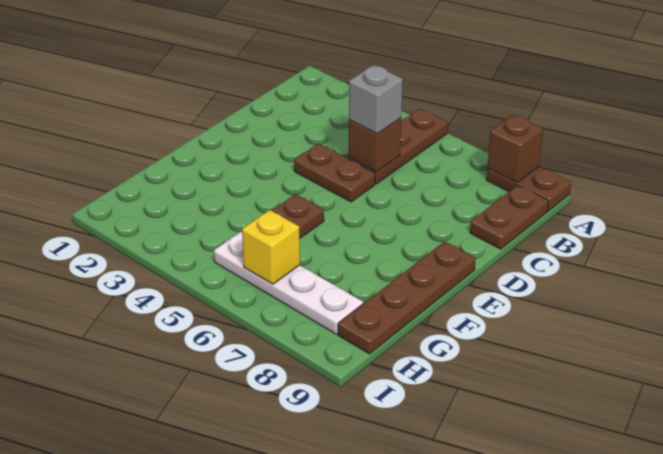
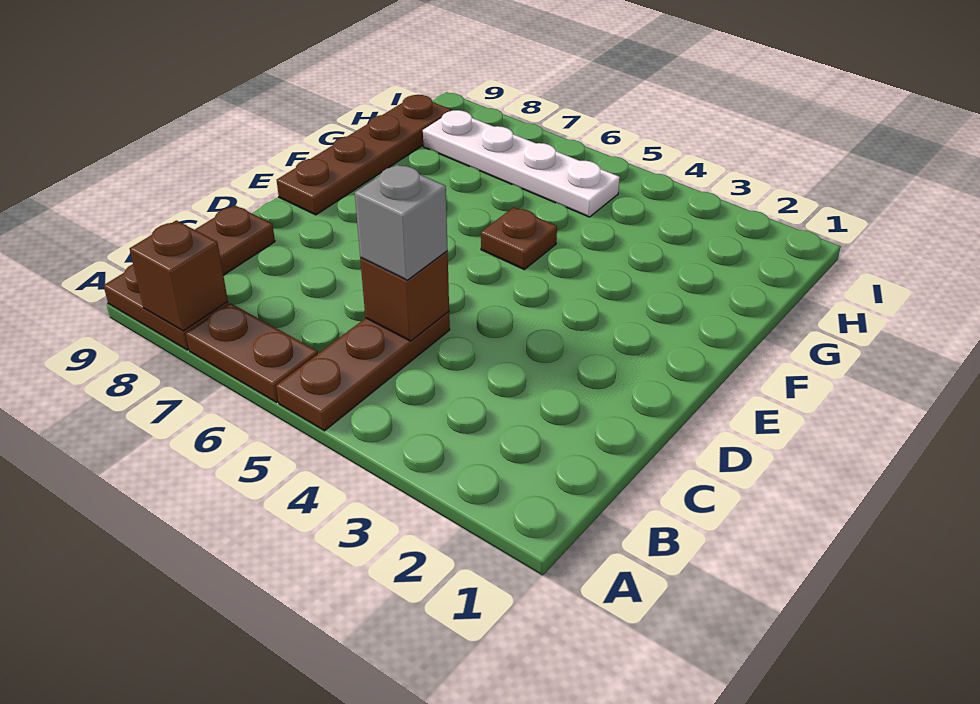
brown 1x2 plate [294,144,375,202] -> brown 1x2 plate moved to [186,303,318,403]
yellow 1x1 brick [242,210,300,284] -> none

